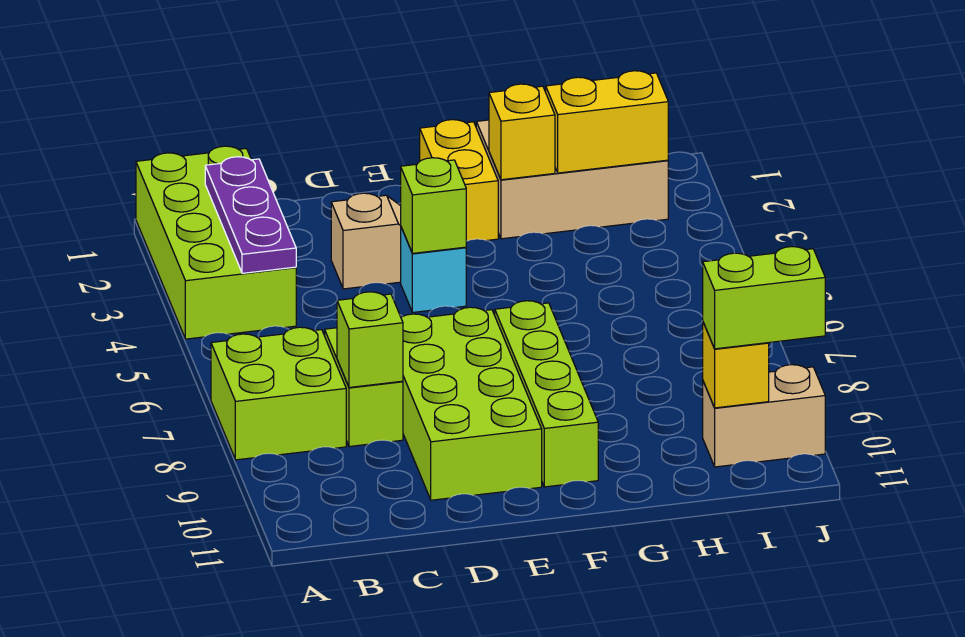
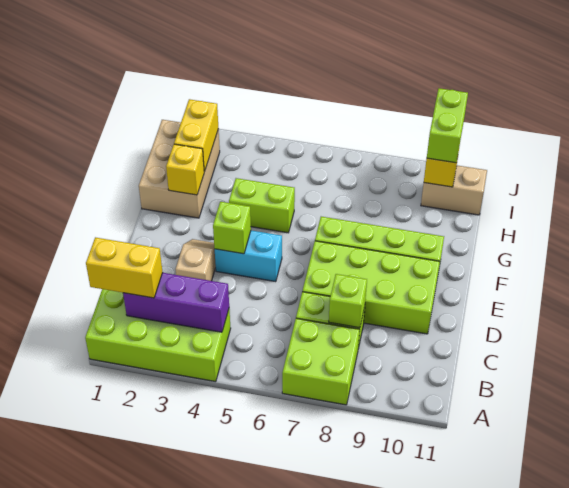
purple 1x3 plate [205,157,296,273] -> purple 1x3 brick [123,273,229,332]
cyan 1x1 brick [401,227,466,312] -> cyan 1x2 brick [215,230,282,282]
yellow 1x2 brick [420,120,498,241] -> yellow 1x2 brick moved to [86,237,163,298]
none -> lime 1x2 brick [229,178,295,233]
tan 1x2 brick [703,365,825,467] -> tan 1x2 brick turned to [421,165,487,215]

